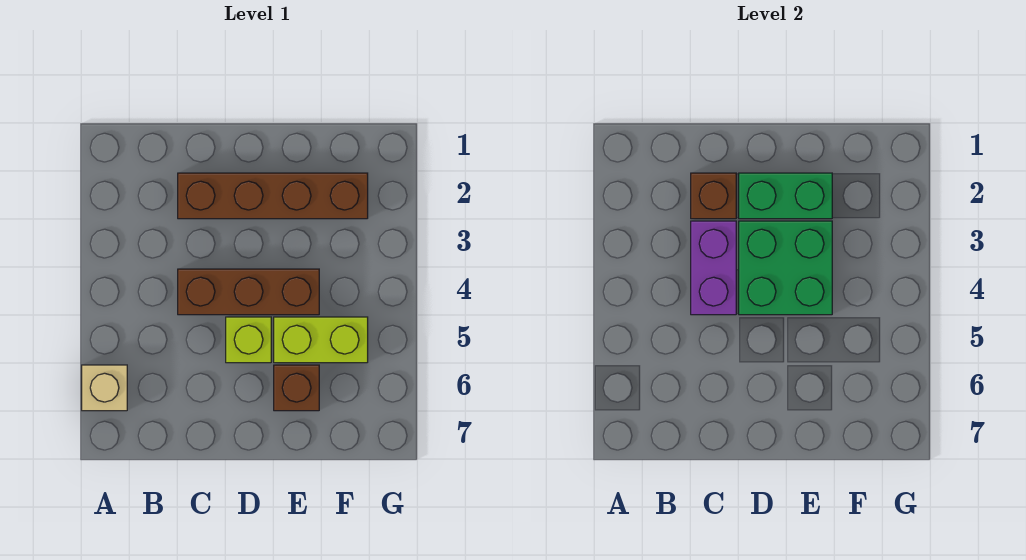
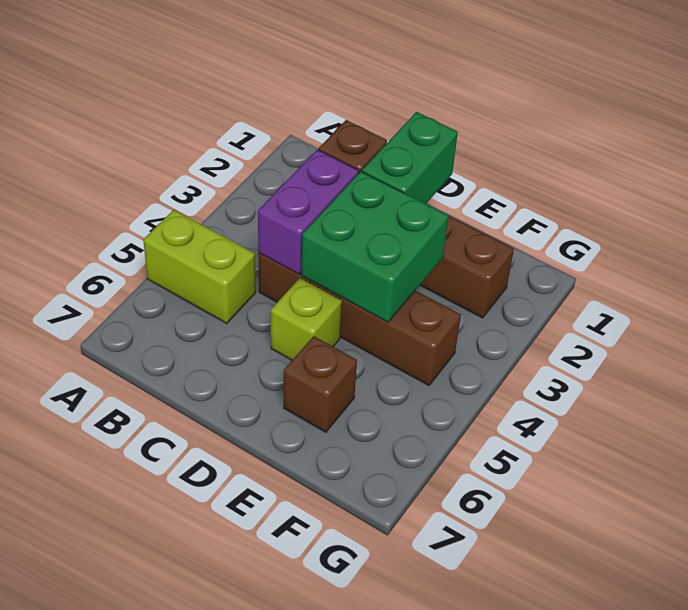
tan 1x1 brick [82,365,127,411] -> none
brown 1x3 brick [178,269,319,315] -> brown 1x4 brick [258,253,461,385]
green 1x2 brick [739,173,832,219] -> green 1x2 brick turned to [362,112,458,204]
lime 1x2 brick [274,317,368,363] -> lime 1x2 brick moved to [143,210,256,323]

